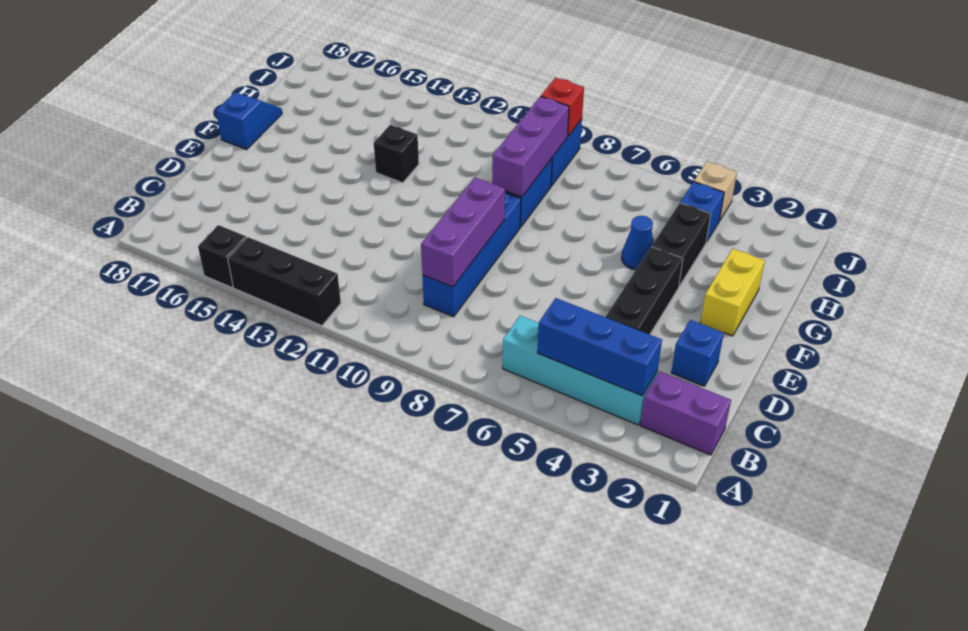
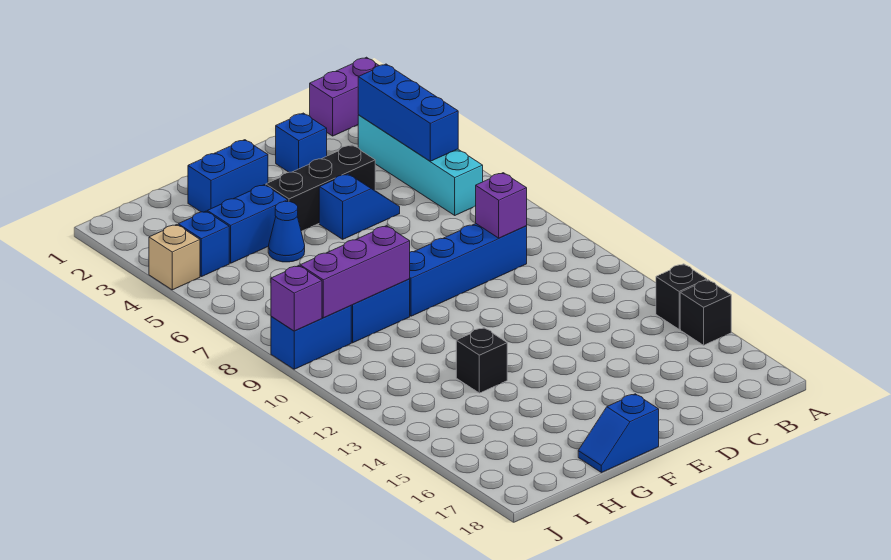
black 1x3 brick [228,237,341,326] -> black 1x1 brick [656,264,707,329]
purple 1x2 brick [640,371,731,455] -> purple 1x2 brick turned to [310,57,379,136]
purple 1x3 brick [421,178,505,287] -> purple 1x1 brick [476,173,527,238]
none -> blue 1x2 slope [319,174,400,239]
yellow 1x2 brick [700,249,765,336] -> blue 1x2 brick [188,140,268,212]
black 1x2 brick [652,203,711,286] -> blue 1x2 brick [207,185,288,263]
red 1x1 brick [541,78,584,136] -> purple 1x1 brick [271,266,322,331]

